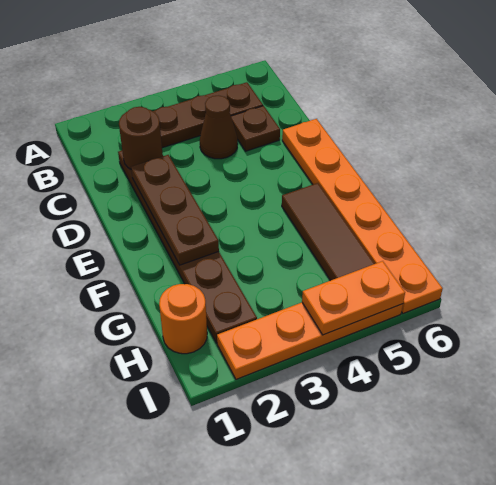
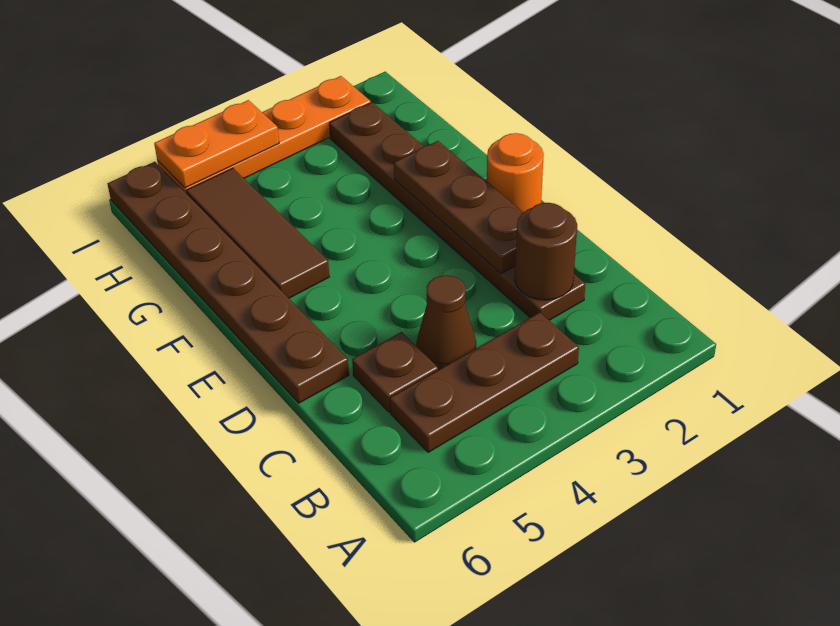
orange 1x6 plate [282,119,443,313] -> brown 1x6 plate [107,162,349,403]
orange 1x1 round brick [159,284,207,354] -> orange 1x1 round brick moved to [487,133,544,212]

